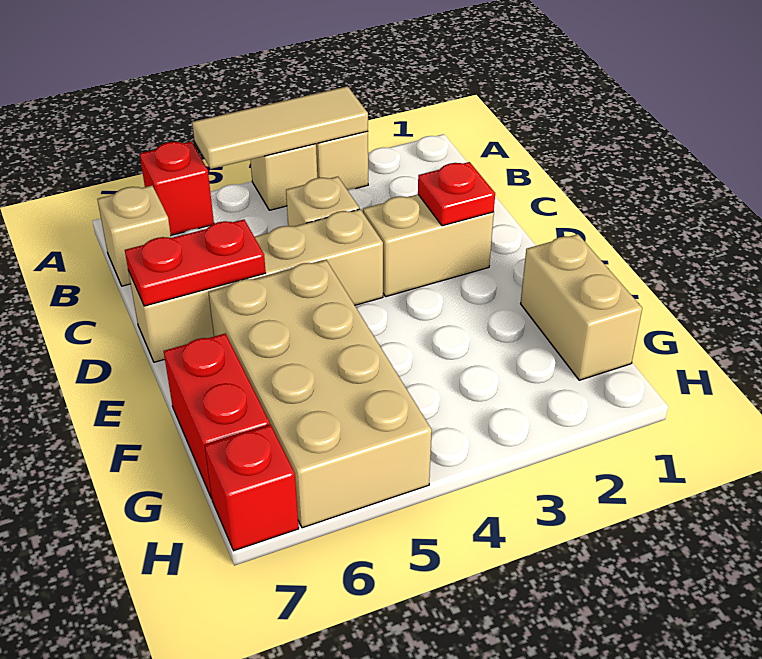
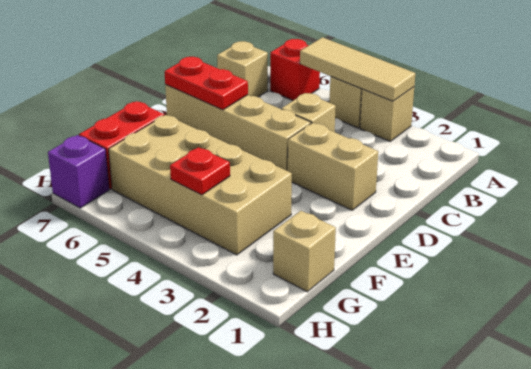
red 1x1 plate [418,162,495,226] -> red 1x1 plate moved to [170,147,230,195]
tan 2x4 brick [209,260,432,528] -> tan 2x4 brick turned to [109,115,292,255]
tan 1x2 brick [521,234,642,380] -> tan 1x1 brick [273,211,336,292]
red 1x1 brick [205,425,299,551] -> purple 1x1 brick [48,135,109,208]

